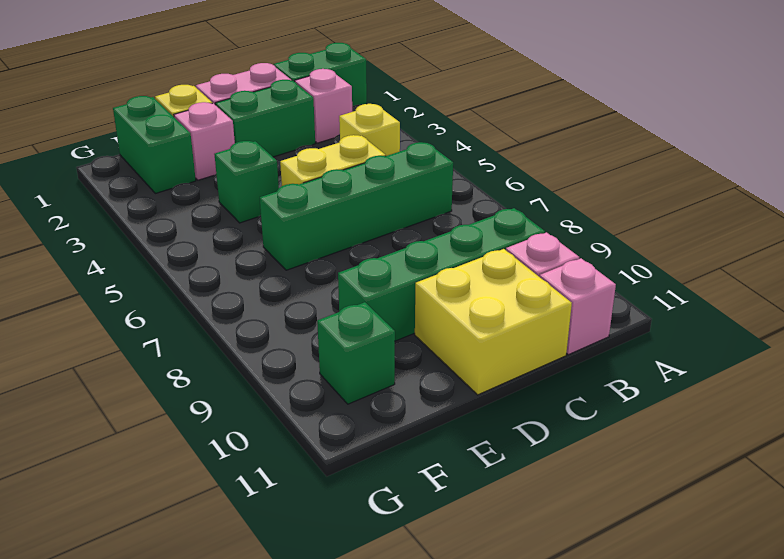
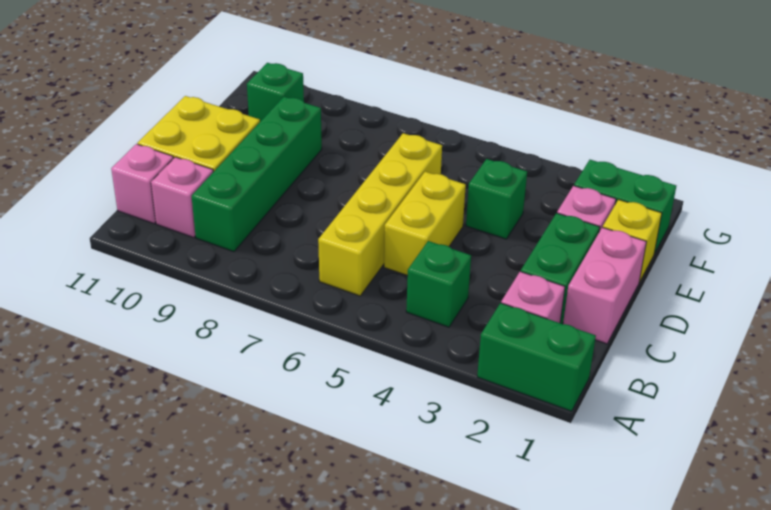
green 1x2 brick [274,43,367,106] -> green 1x2 brick turned to [477,303,596,411]
yellow 1x1 brick [339,104,400,156] -> green 1x1 brick [406,241,471,327]
green 1x4 brick [260,142,453,270] -> yellow 1x4 brick [318,133,442,296]

